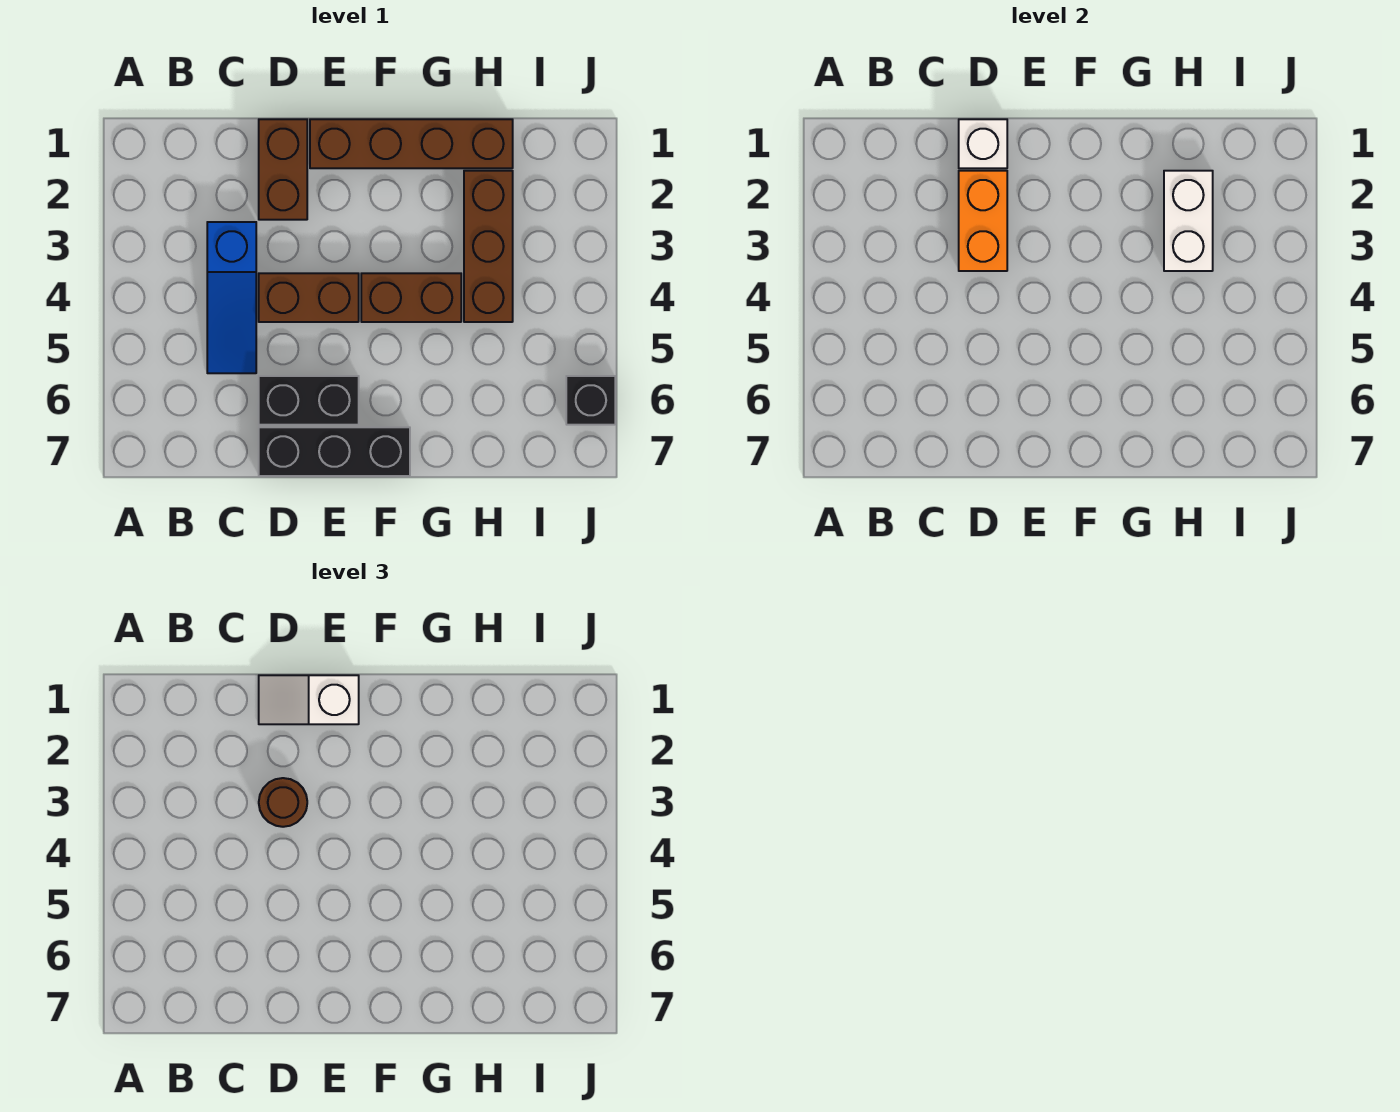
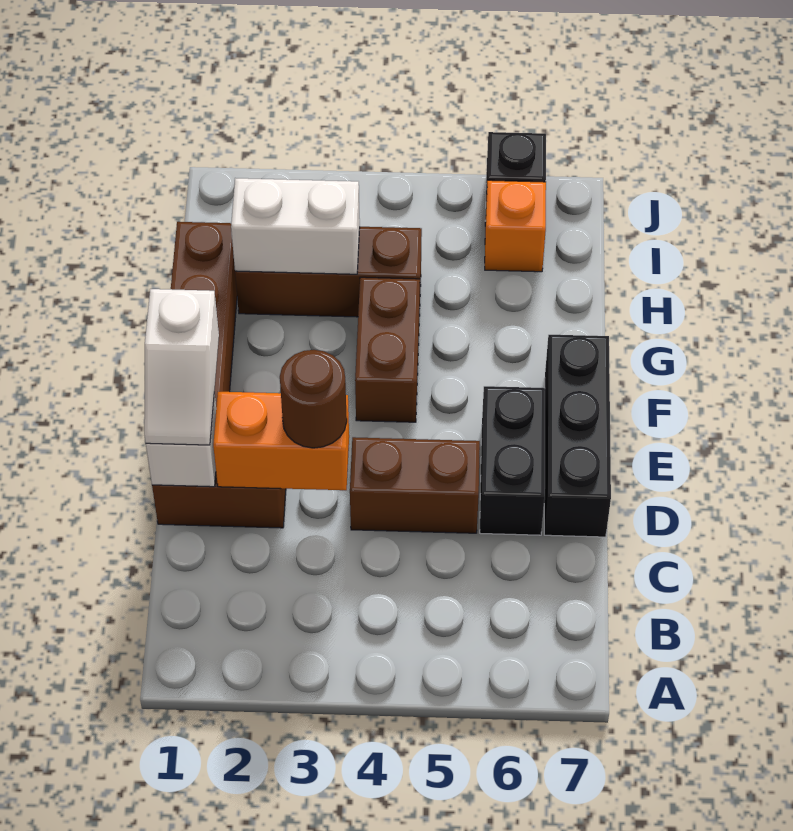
blue 1x3 slope [207,222,256,373] -> none
brown 1x2 brick [259,273,359,322] -> brown 1x2 brick turned to [350,437,480,533]
none -> orange 1x1 brick [485,180,546,272]

